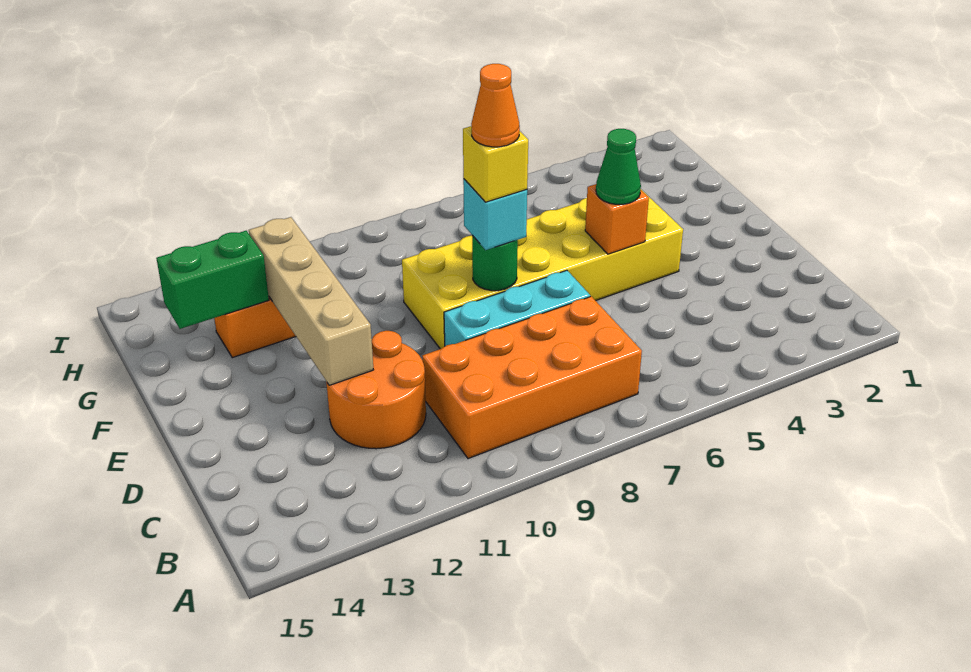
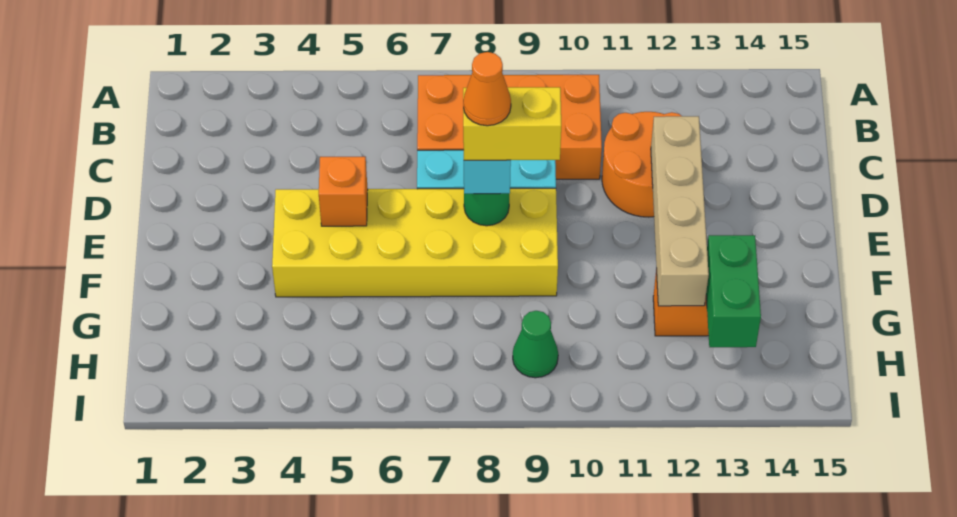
green 1x1 cone [596,129,641,204] -> green 1x1 cone moved to [513,311,558,378]
yellow 1x1 brick [463,126,528,202] -> yellow 1x2 brick [463,87,561,160]
green 1x2 brick [156,231,269,329] -> green 1x2 brick turned to [706,235,761,347]

